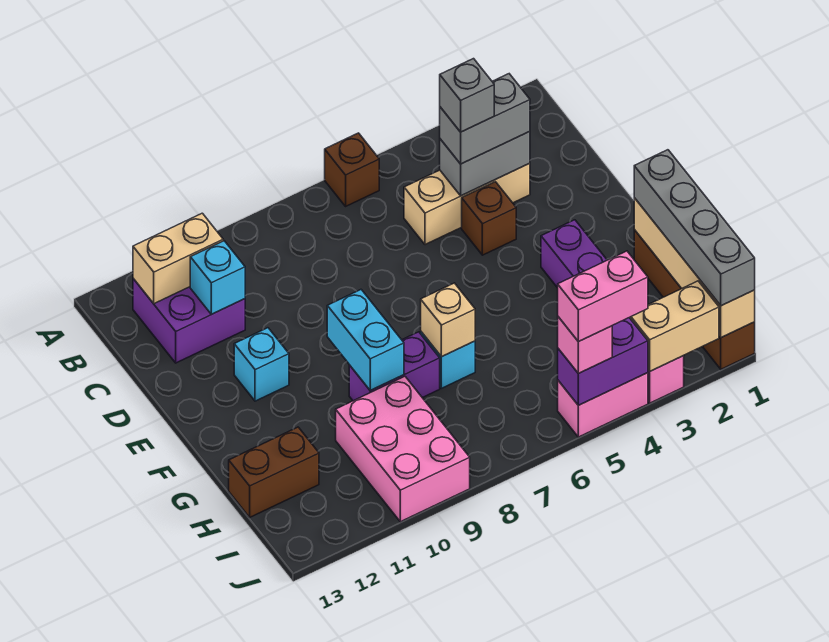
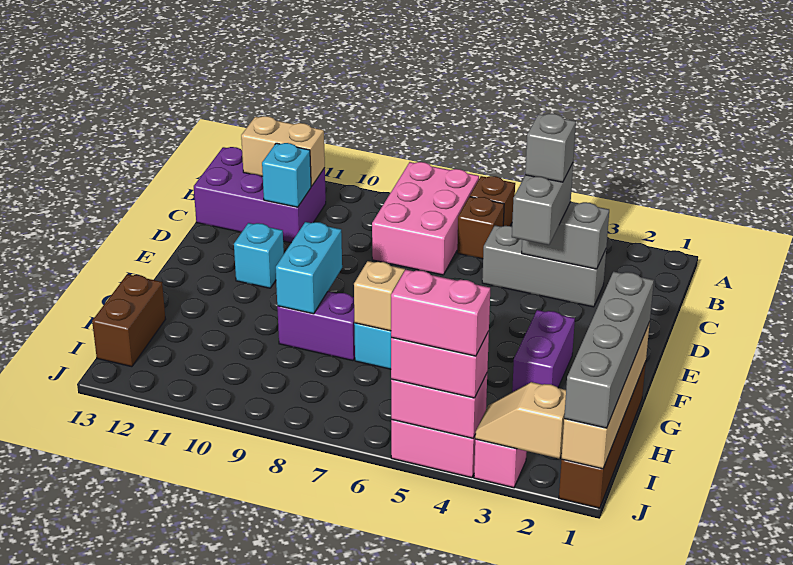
purple 2x2 brick [133,279,245,363] -> purple 2x3 brick [194,147,326,243]
tan 1x3 brick [404,163,530,245] -> grey 1x3 brick [482,225,606,307]
grey 1x2 brick [440,74,530,164] -> grey 1x2 brick turned to [512,163,573,245]
brown 1x1 brick [462,182,516,255] -> brown 1x1 brick moved to [457,197,504,259]
pink 2x3 brick [336,376,470,522] -> pink 2x3 brick moved to [372,162,479,275]
brown 1x2 brick [229,427,319,517] -> brown 1x2 brick turned to [92,274,166,367]
tan 1x2 brick [630,281,719,371] -> tan 1x2 slope [475,382,566,459]
purple 1x2 brick [558,318,648,405] -> pink 1x2 brick [391,374,487,438]
pink 1x1 brick [558,317,612,373] -> pink 1x2 brick [391,331,489,398]

